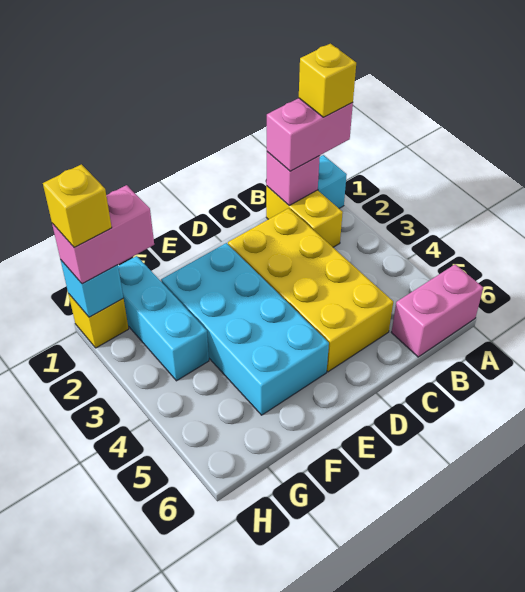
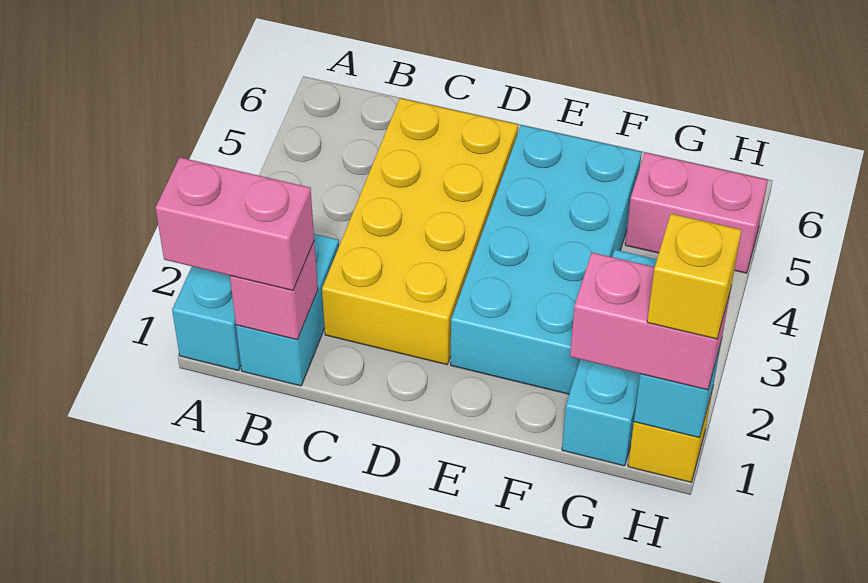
yellow 1x1 brick [299,44,356,117] -> none
pink 1x2 brick [391,264,483,357] -> pink 1x2 brick moved to [625,153,768,273]
yellow 1x2 brick [266,186,343,247] -> cyan 1x2 brick [236,234,339,386]

